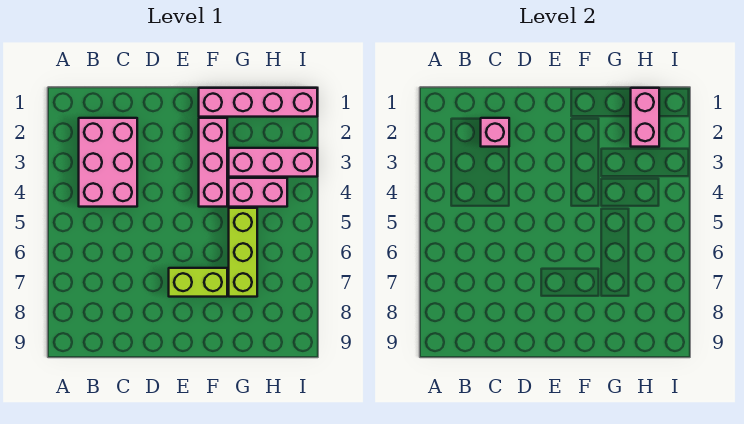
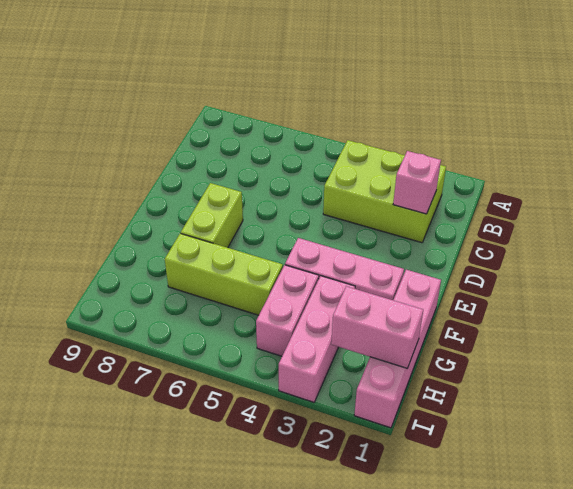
pink 2x3 brick [79,118,137,207] -> lime 2x3 brick [323,140,446,243]

